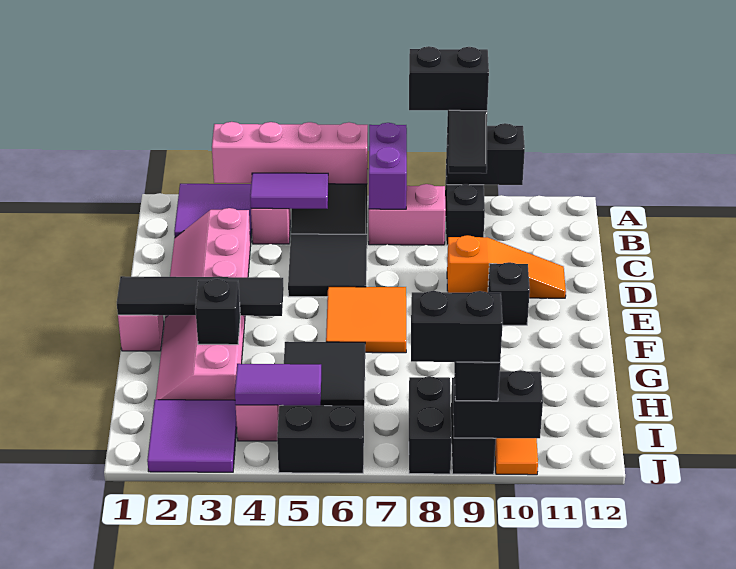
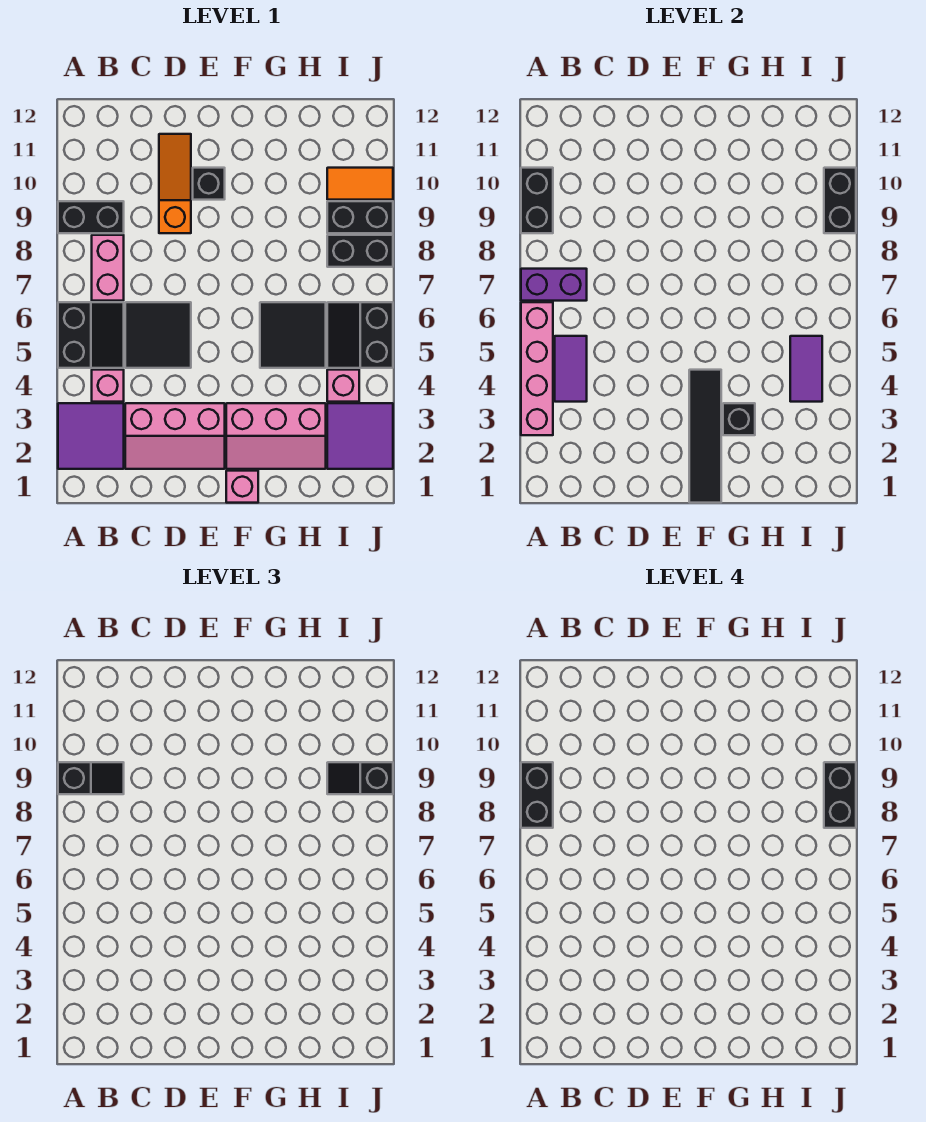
orange 2x2 tile [326,287,406,353] -> none

